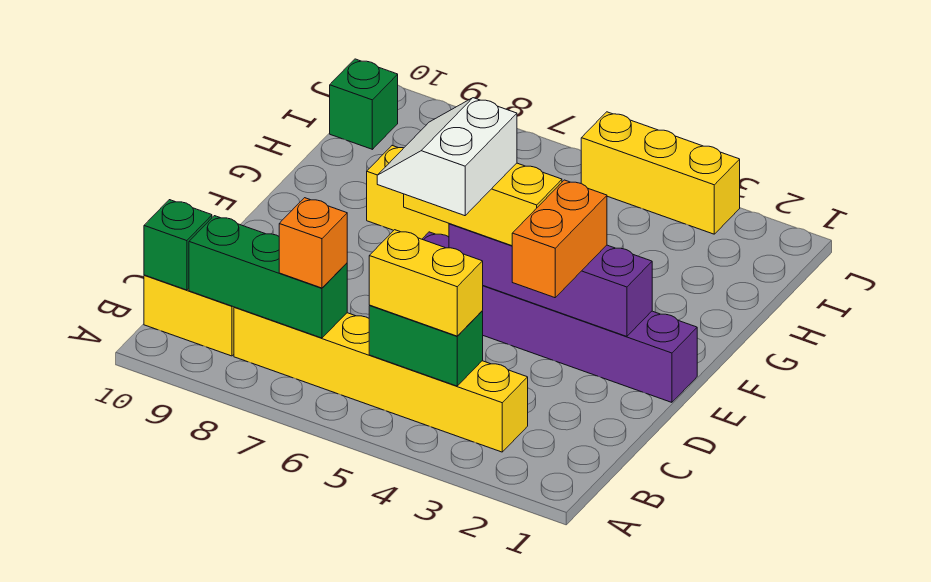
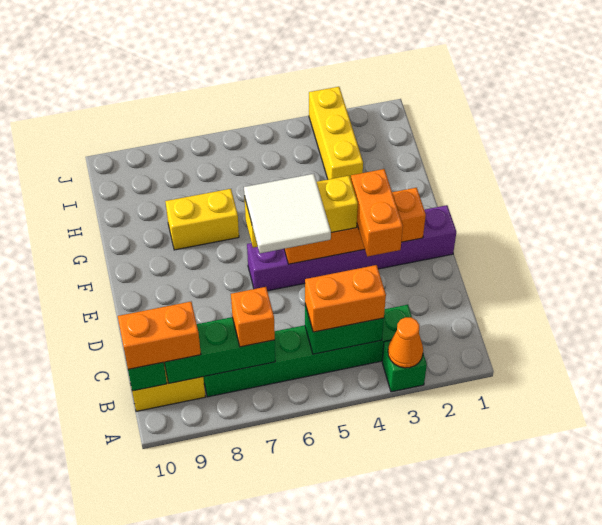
none -> orange 1x1 cone [388,317,423,368]
yellow 1x6 brick [234,307,528,452] -> green 1x6 brick [203,305,412,397]
yellow 1x2 brick [369,230,483,336] -> orange 1x2 brick [305,265,386,332]
none -> orange 1x2 brick [118,302,201,369]
white 2x2 slope [377,98,517,216] -> white 2x2 tile [244,174,331,253]
purple 1x4 brick [449,224,652,336] -> orange 1x4 brick [284,188,426,264]
green 1x1 brick [330,59,398,149] -> green 1x1 brick moved to [382,340,427,392]
yellow 1x3 brick [581,112,740,234] -> yellow 1x3 brick turned to [309,87,363,179]

